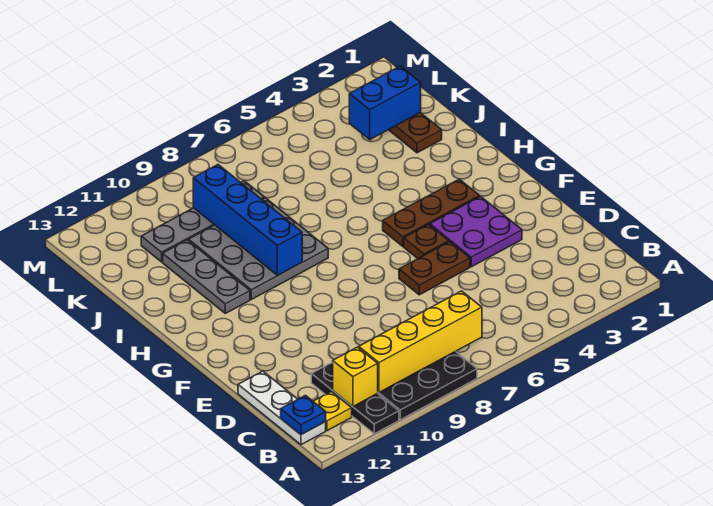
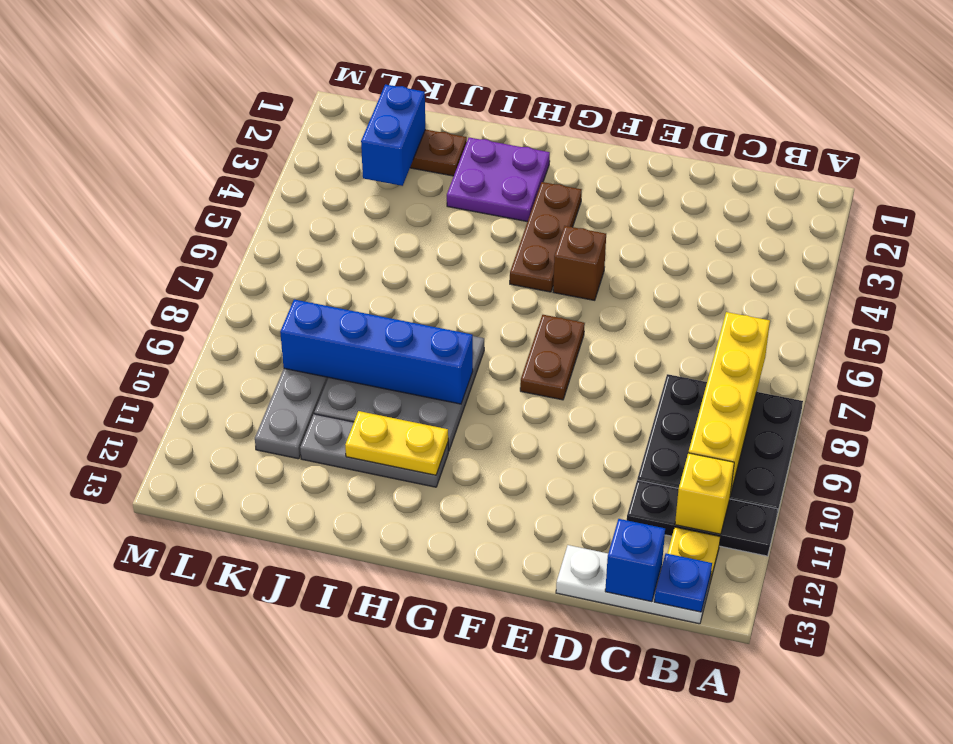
none -> blue 1x1 brick [605,519,665,602]
purple 2x2 plate [430,196,522,267] -> purple 2x2 plate moved to [447,138,550,222]
brown 1x2 plate [399,242,470,295] -> brown 1x2 plate moved to [520,315,585,400]
brown 1x1 plate [404,225,449,259] -> brown 1x1 brick [553,226,606,300]
none -> yellow 1x2 plate [345,411,448,475]

